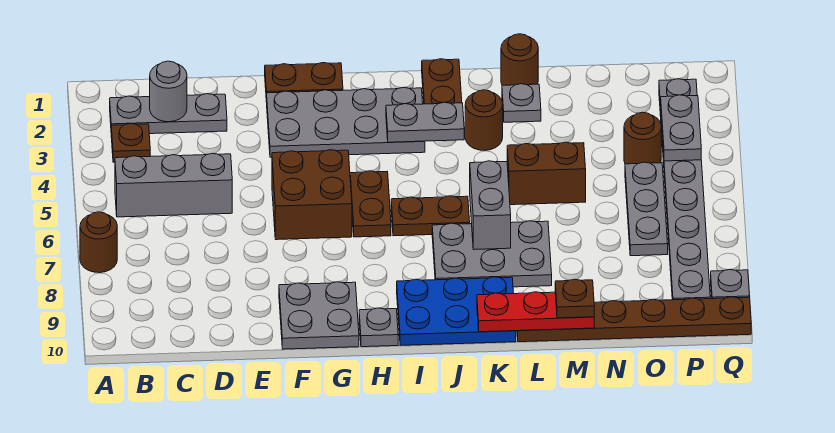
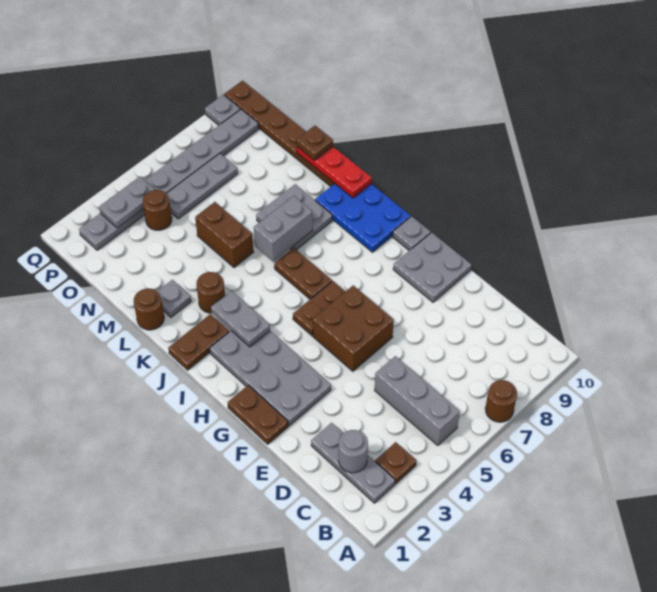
grey 2x3 plate [432,221,552,287] -> grey 2x2 plate [256,184,332,250]

